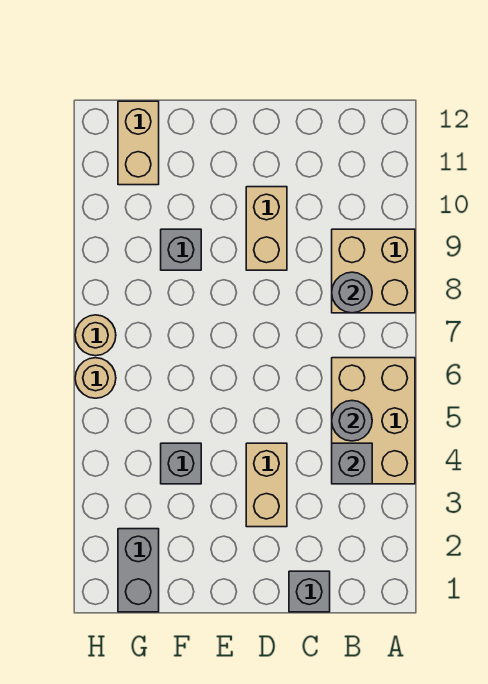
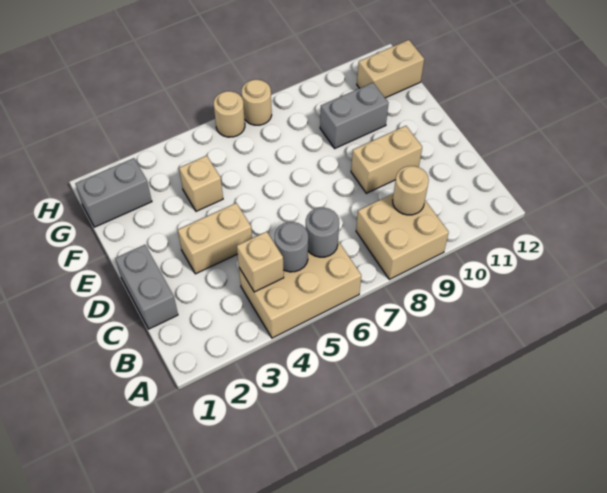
grey 1x1 brick [332,443,372,484] -> tan 1x1 brick [237,232,284,292]
grey 1x1 round brick [332,272,372,313] -> grey 1x1 round brick moved to [306,208,339,257]
none -> tan 1x1 round brick [393,166,429,215]
grey 1x1 brick [289,571,330,612] -> grey 1x2 brick [115,245,178,329]
grey 1x1 brick [161,443,201,484] -> tan 1x1 brick [179,156,223,211]
grey 1x1 brick [161,229,201,270] -> grey 1x2 brick [320,83,388,148]

